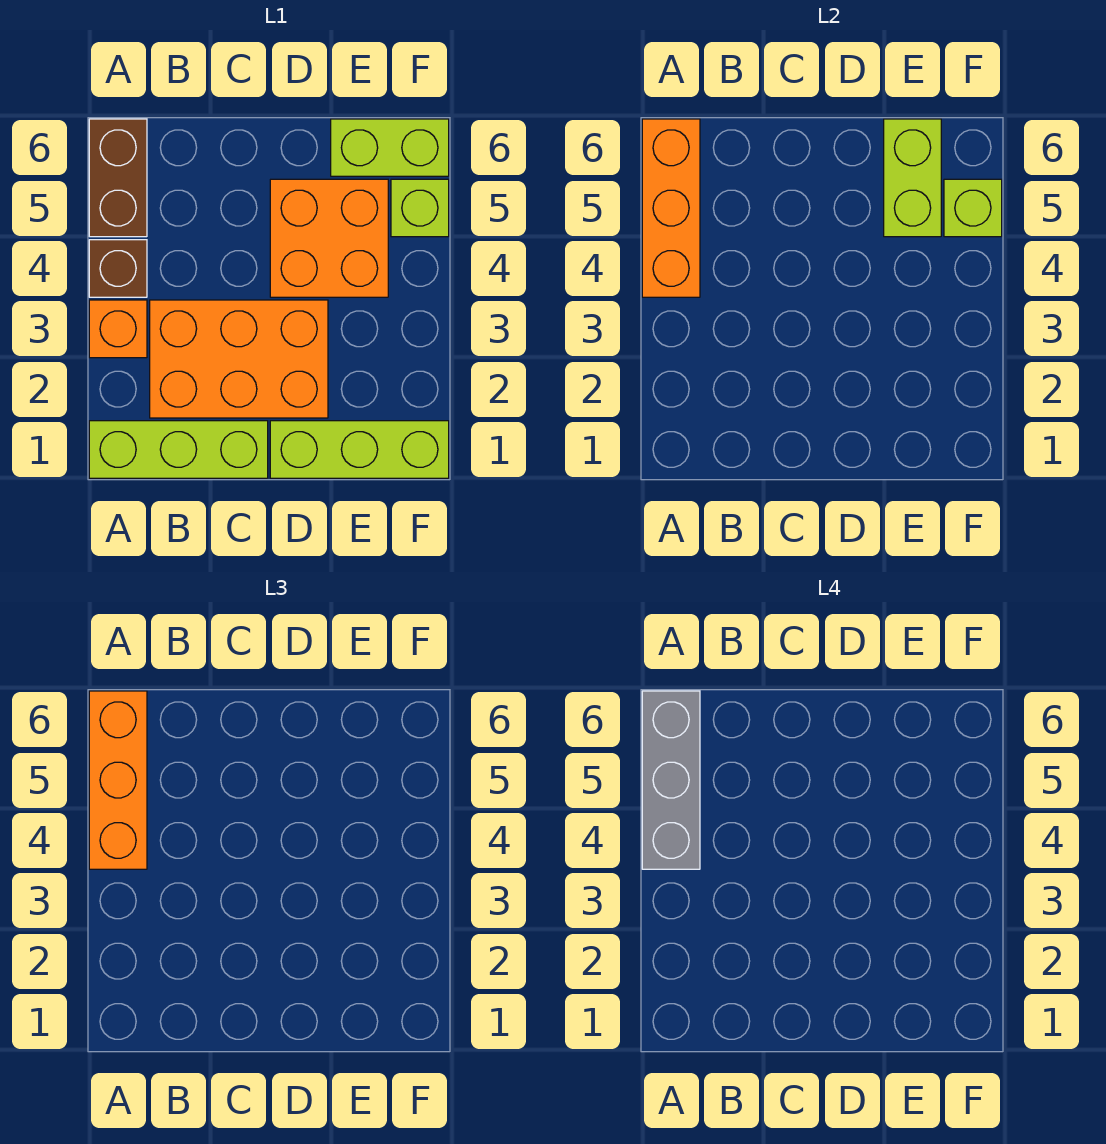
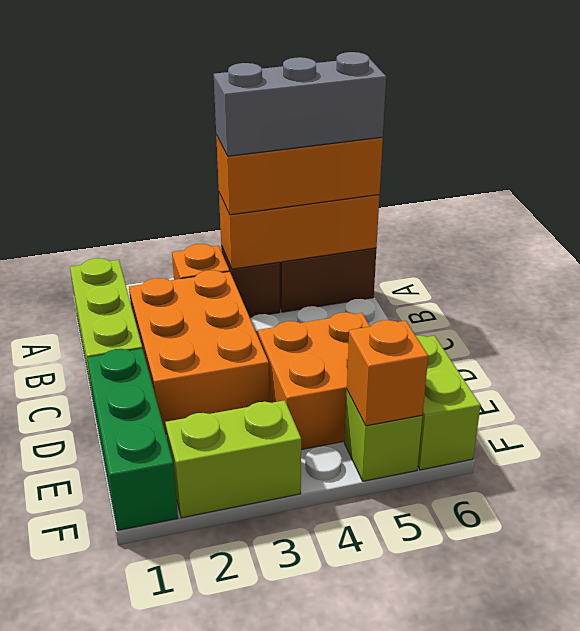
lime 1x3 brick [270,421,449,478] -> green 1x3 brick [87,349,178,530]
lime 1x2 brick [884,119,941,237] -> lime 1x2 brick moved to [165,400,301,518]
lime 1x1 brick [944,179,1002,237] -> orange 1x1 brick [347,320,428,426]

